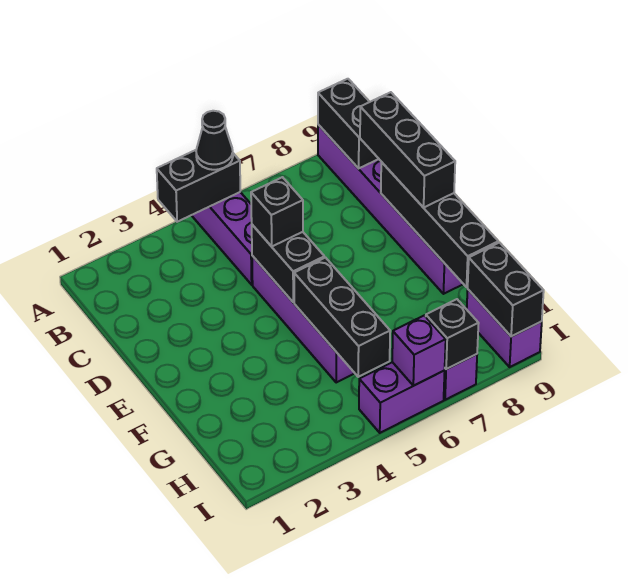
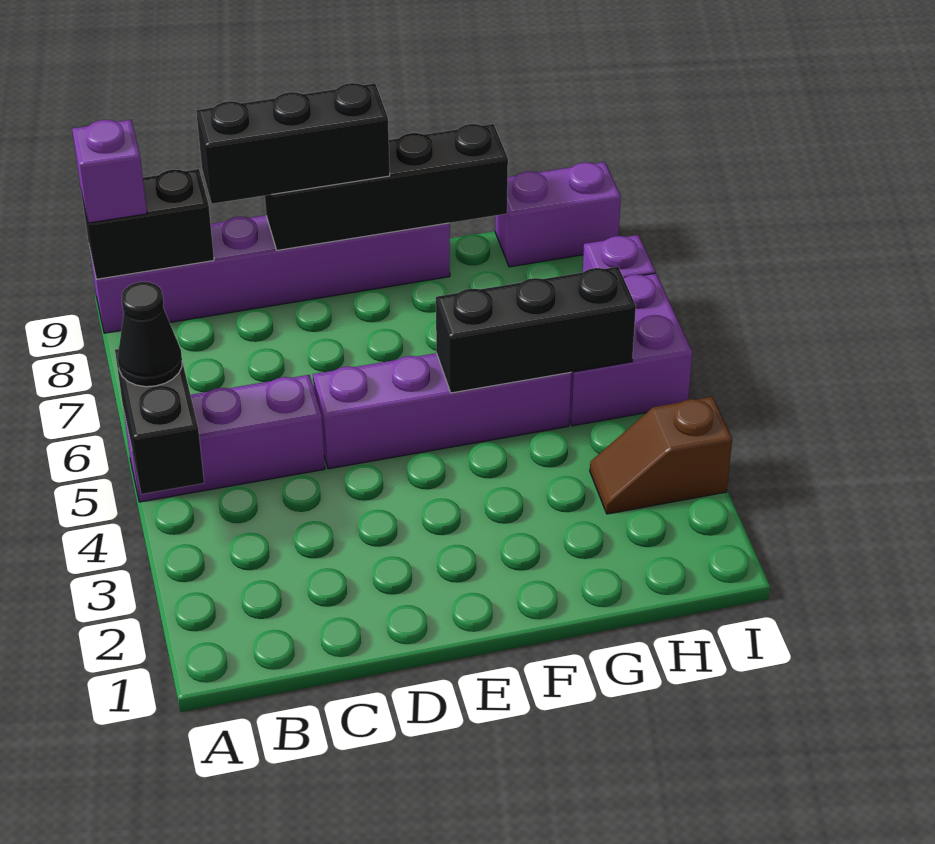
black 1x2 brick [252,225,324,302] -> none
black 1x1 brick [251,177,303,246] -> none
none -> brown 1x2 slope [590,397,732,514]
black 1x2 brick [468,243,544,336] -> none
purple 1x2 brick [359,362,445,433] -> purple 2x2 brick [569,273,693,426]
purple 1x1 brick [392,316,446,386] -> purple 1x1 brick moved to [72,120,147,223]
black 1x1 brick [426,299,479,369] -> none

